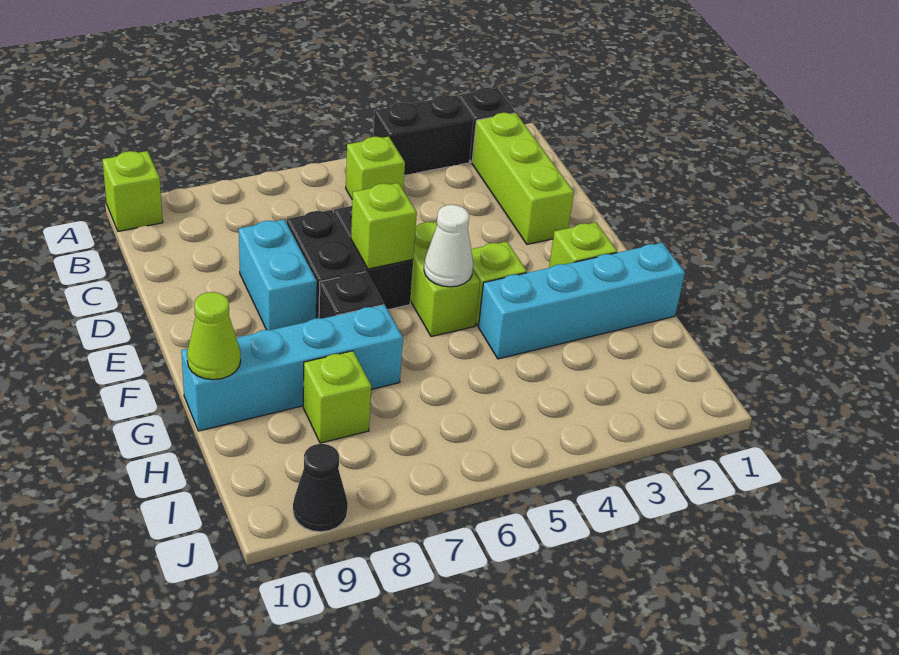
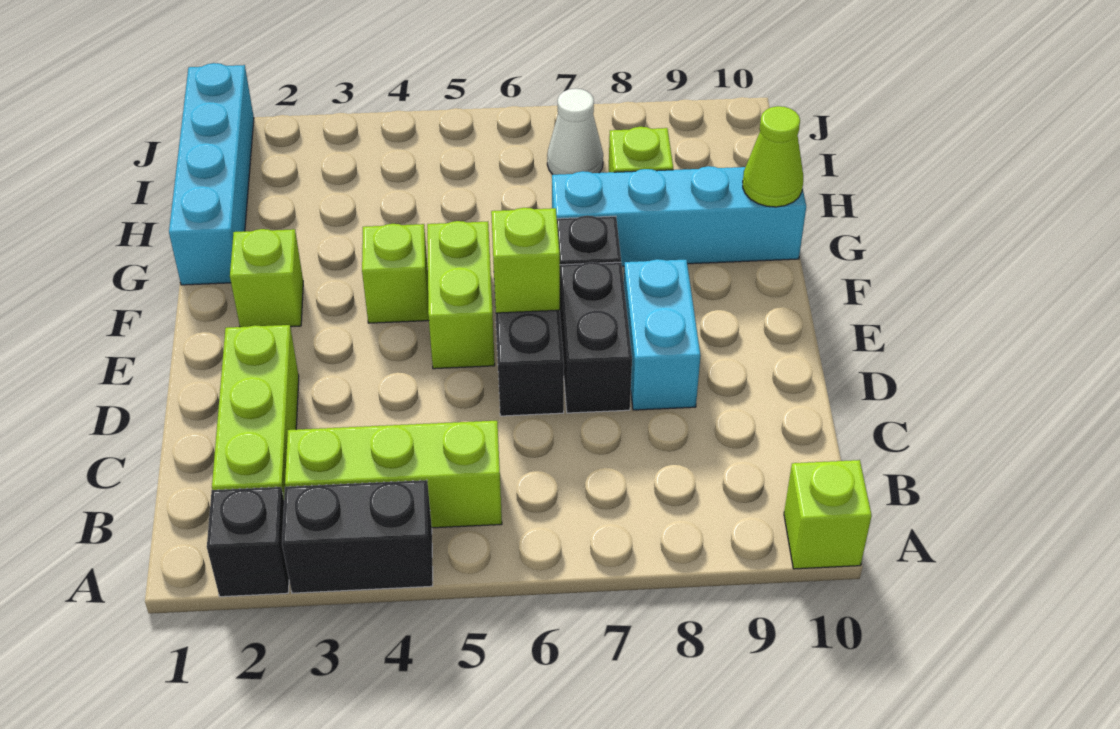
lime 1x1 brick [346,137,405,200] -> lime 1x3 brick [285,421,502,528]
white 1x1 cone [424,205,473,287] -> white 1x1 cone moved to [547,89,603,175]
cyan 1x4 brick [478,243,685,359] -> cyan 1x4 brick turned to [169,63,254,285]
black 1x1 cone [293,444,348,532] -> none

